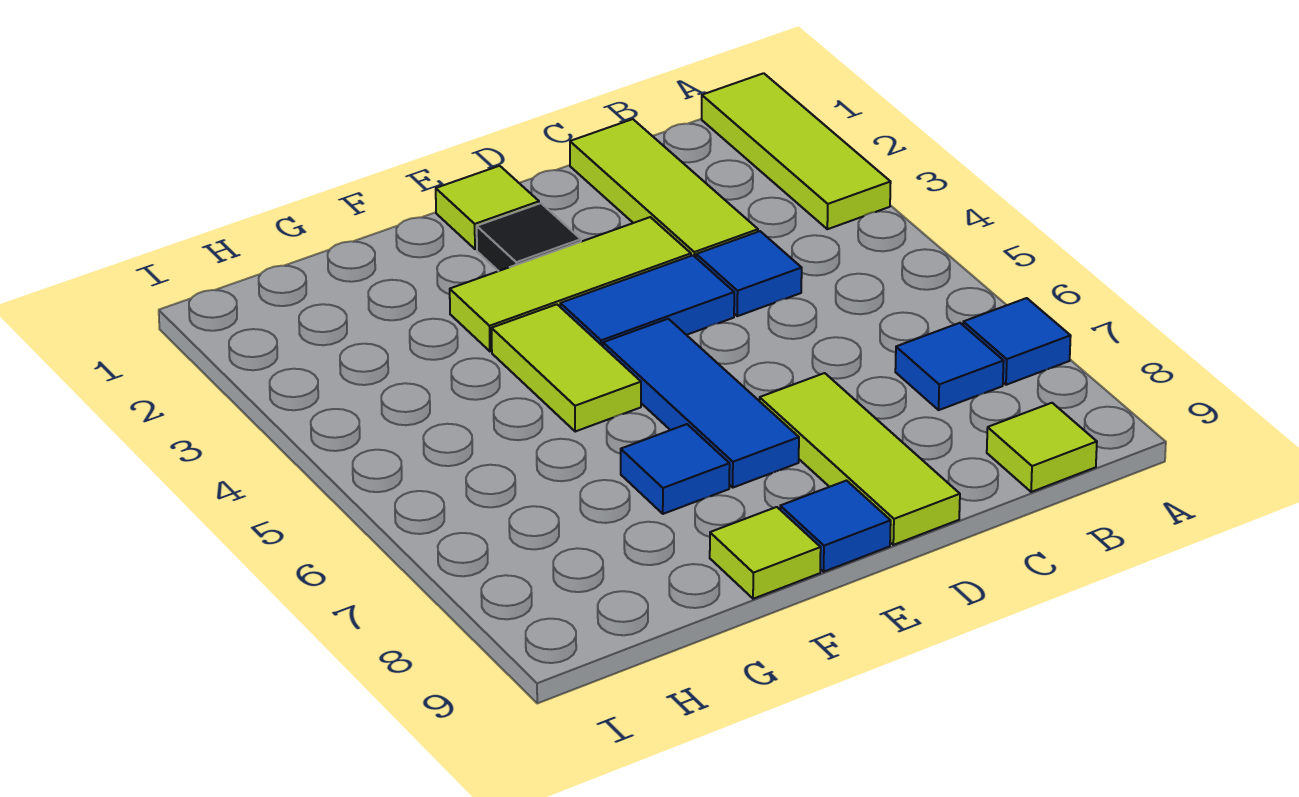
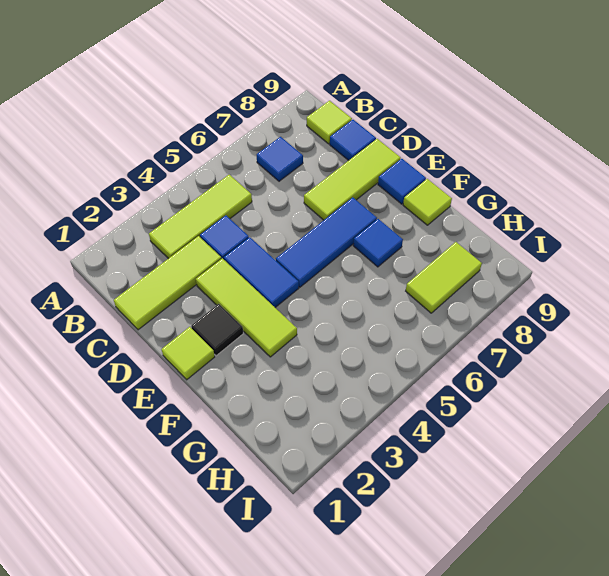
lime 1x3 tile [702,73,891,229] -> lime 1x3 tile moved to [149,175,252,259]
blue 1x1 tile [963,298,1071,385] -> blue 1x1 tile moved to [330,120,376,160]
lime 1x2 tile [492,304,641,432] -> lime 1x2 tile moved to [406,242,482,313]

